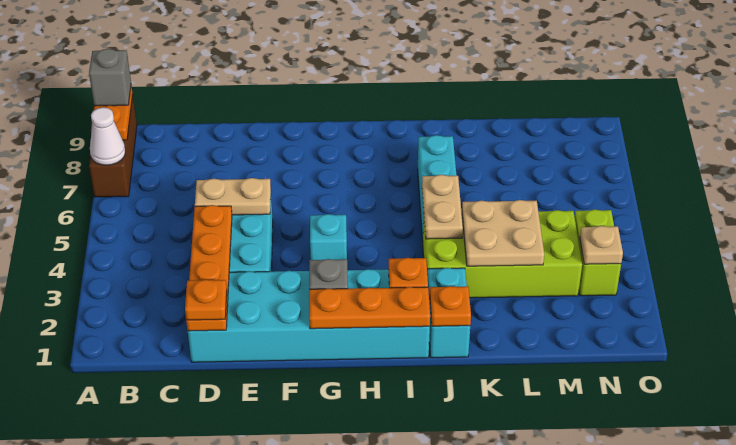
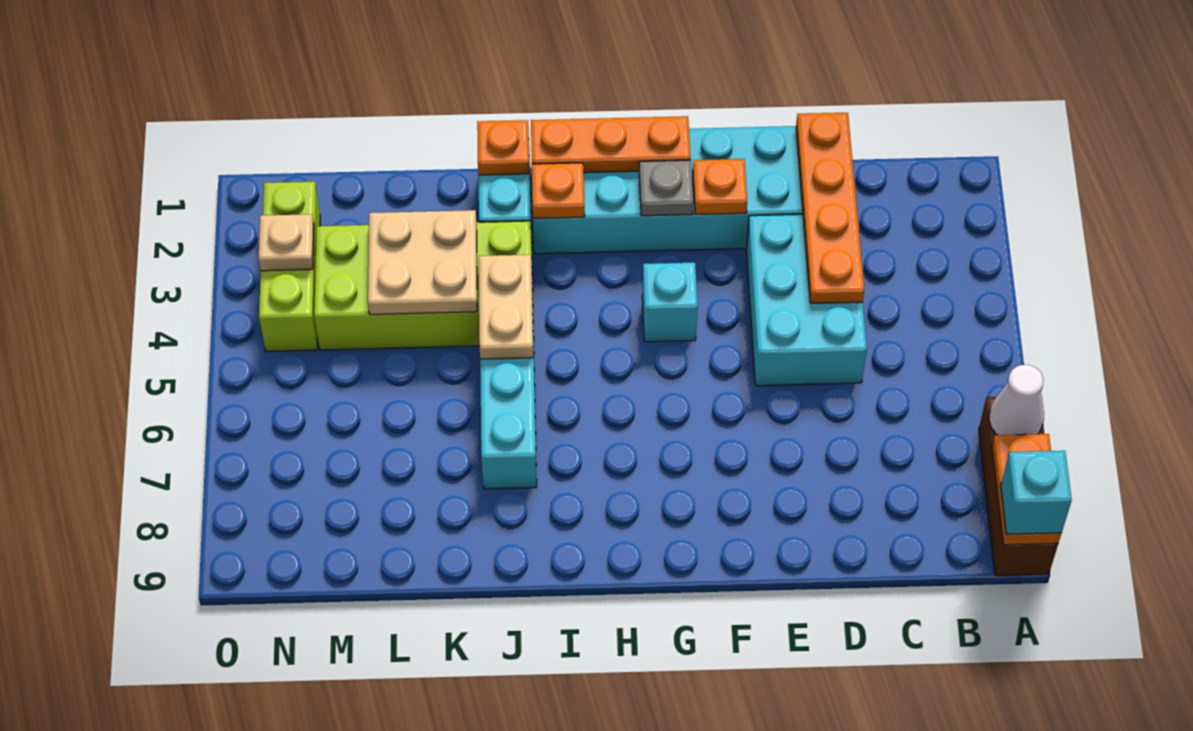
grey 1x1 brick [89,49,131,106] -> cyan 1x1 brick [1001,451,1072,534]
orange 1x1 plate [185,280,227,320] -> orange 1x1 plate moved to [693,159,747,214]
tan 1x2 plate [195,178,271,215] -> none
lime 1x2 brick [574,209,621,296] -> lime 1x3 brick [259,182,320,351]

